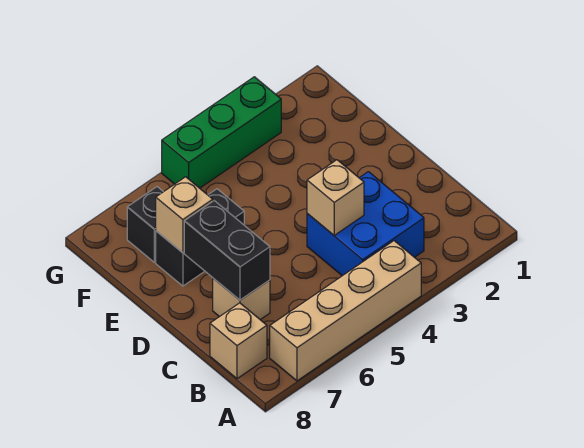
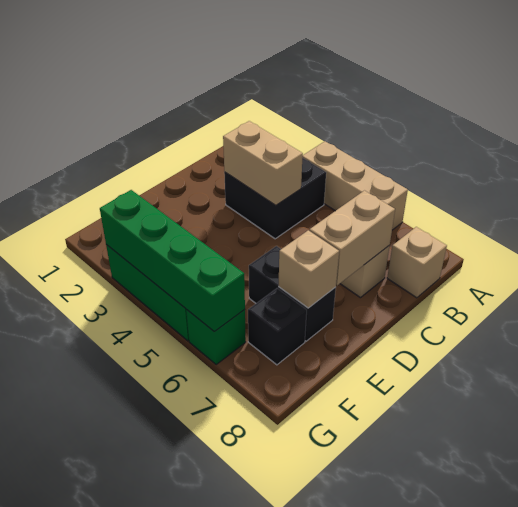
tan 1x4 brick [270,241,421,381] -> tan 1x3 brick [302,141,408,230]
blue 2x2 brick [307,172,424,276] -> black 2x2 brick [224,158,326,239]
tan 1x1 brick [307,160,364,235] -> tan 1x2 brick [223,121,303,205]
black 1x2 brick [184,201,270,300] -> tan 1x2 brick [310,191,395,286]
none -> green 1x4 brick [100,190,245,332]
none -> green 1x1 brick [186,310,246,364]

